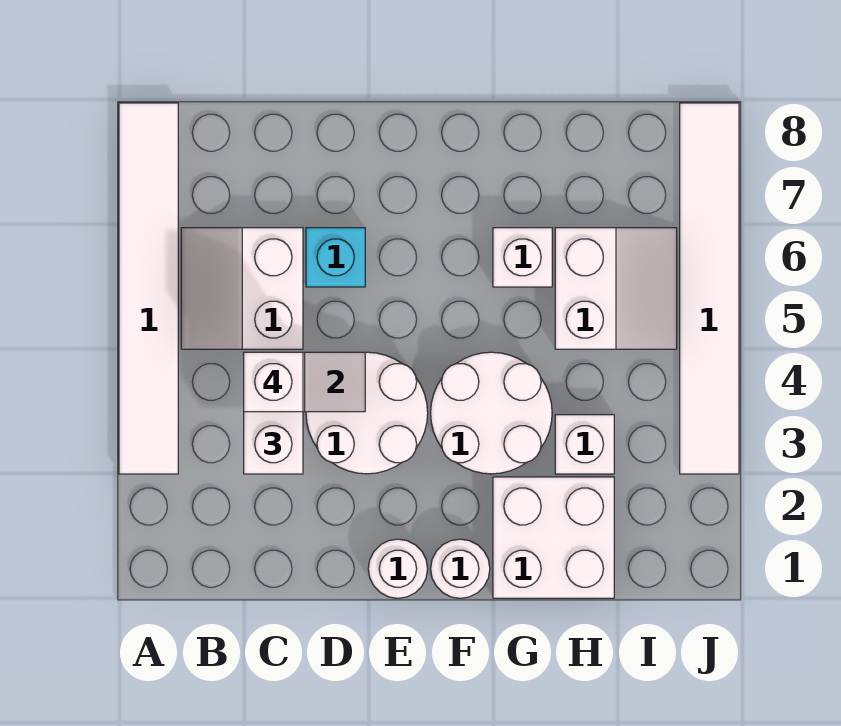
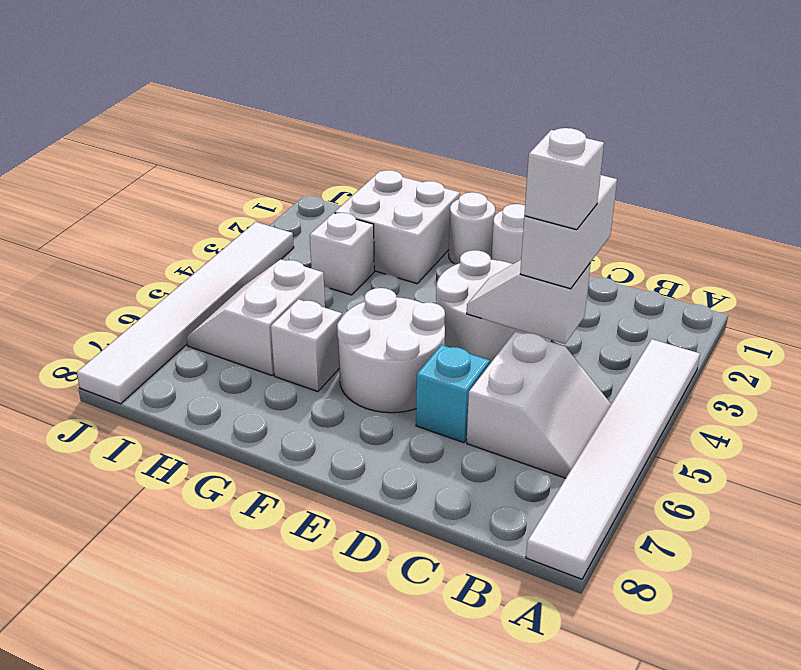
white 2x2 round brick [431,352,552,474] -> white 2x2 round brick moved to [337,288,445,413]

